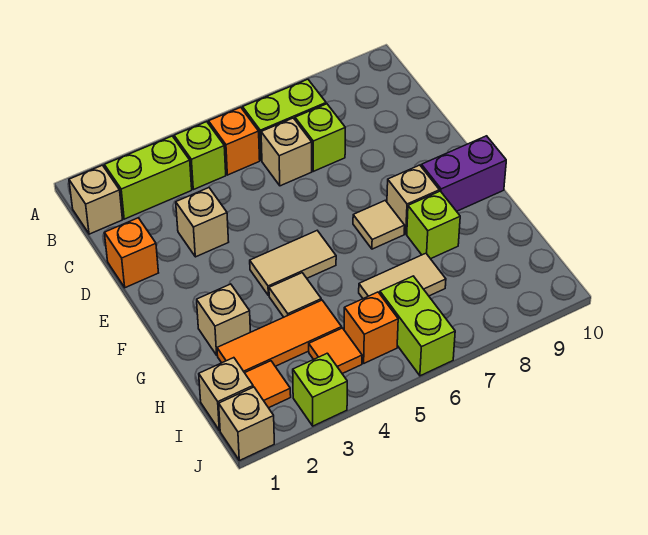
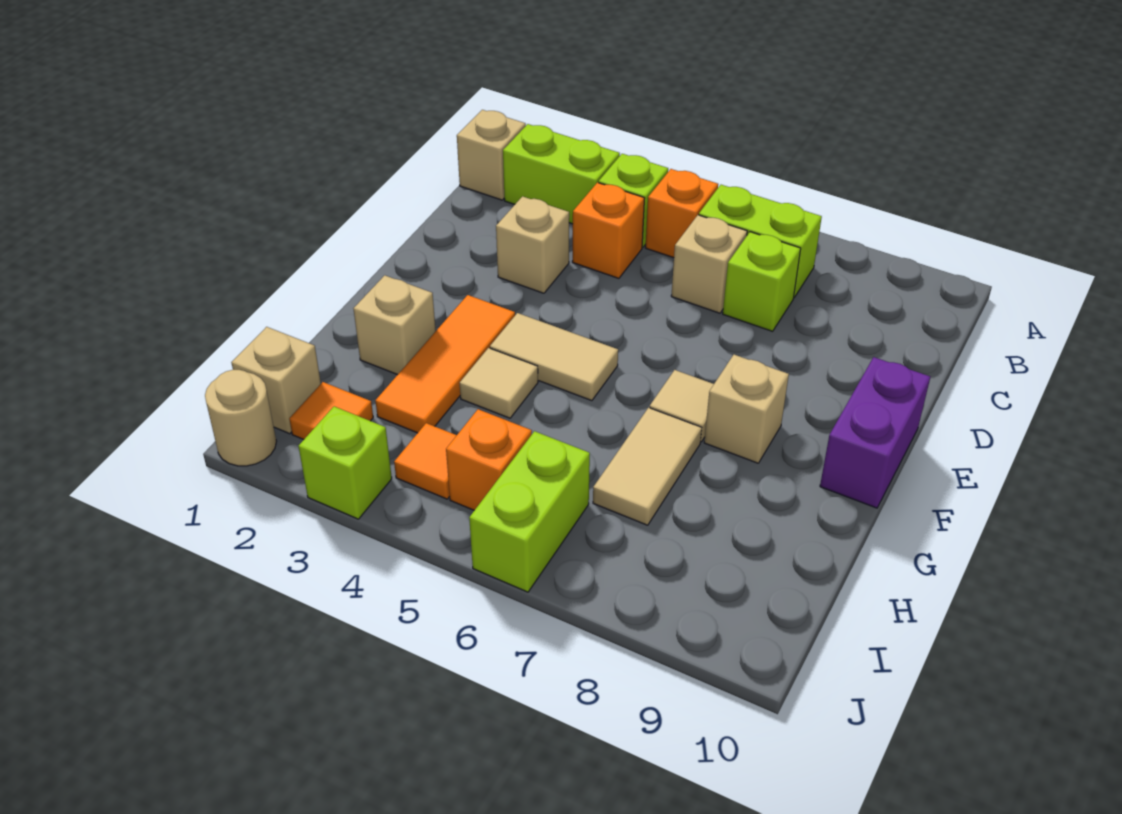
orange 1x1 brick [104,218,158,288] -> orange 1x1 brick moved to [572,183,644,278]
purple 1x2 brick [421,136,506,211] -> purple 1x2 brick turned to [820,357,930,508]
lime 1x1 brick [407,191,460,259] -> none
orange 1x3 tile [217,300,342,373] -> orange 1x3 tile turned to [375,295,515,433]
tan 1x2 tile [359,253,446,299] -> tan 1x2 tile turned to [593,408,702,525]
tan 1x1 brick [219,387,274,461] -> tan 1x1 round brick [205,370,276,466]

